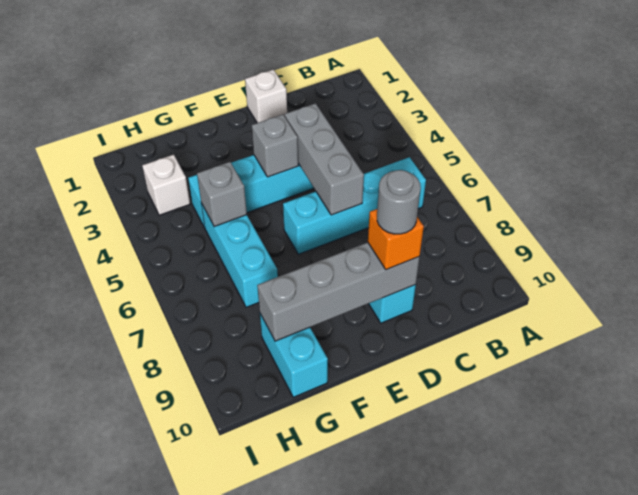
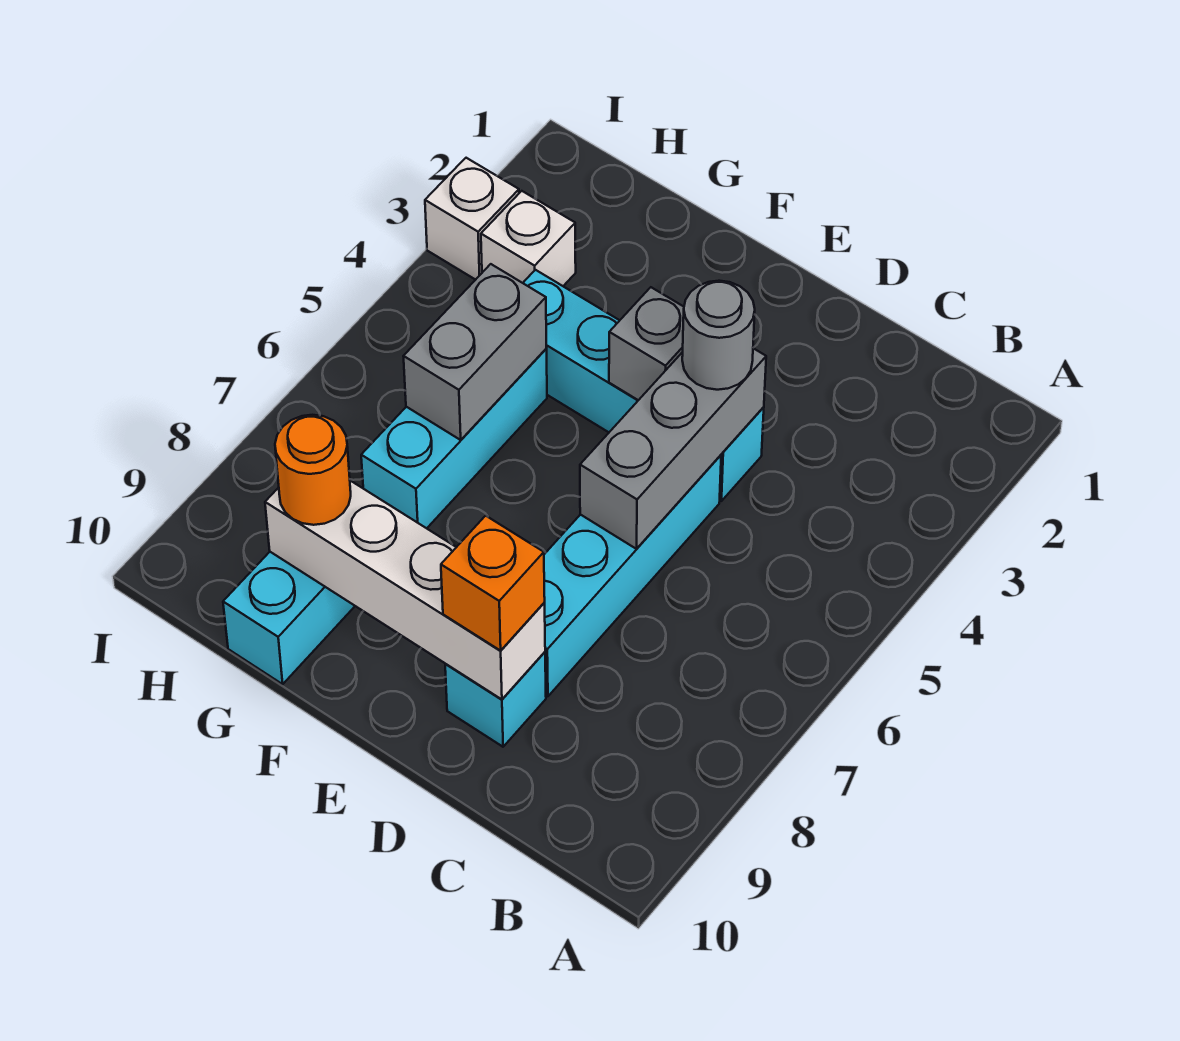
cyan 1x4 brick [283,157,426,254] -> cyan 1x4 brick turned to [544,455,721,696]
white 1x1 brick [245,70,287,123] -> white 1x1 brick moved to [425,158,519,280]
grey 1x4 brick [257,242,420,341] -> white 1x4 brick [265,481,545,699]
grey 1x1 round brick [377,170,421,234] -> grey 1x1 round brick moved to [682,281,755,390]
grey 1x1 brick [197,162,247,227] -> grey 1x2 brick [403,264,547,440]
none -> orange 1x1 round brick [275,415,351,525]

